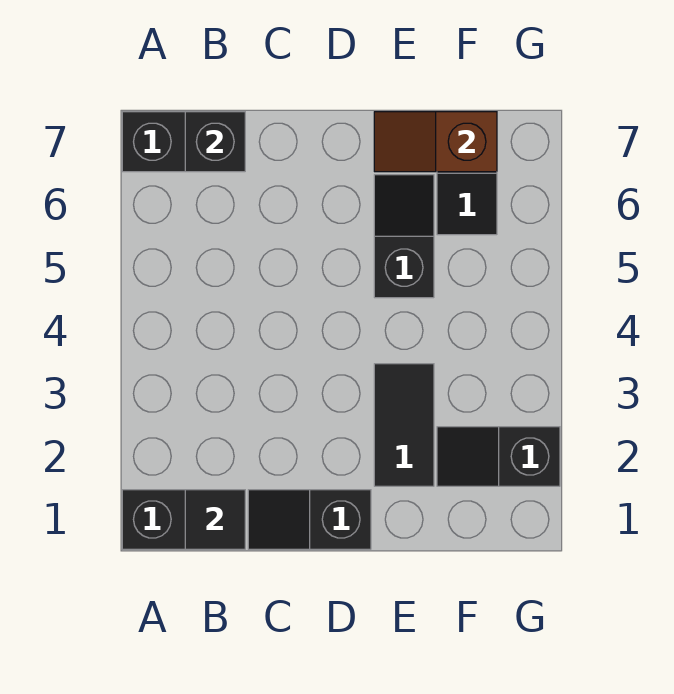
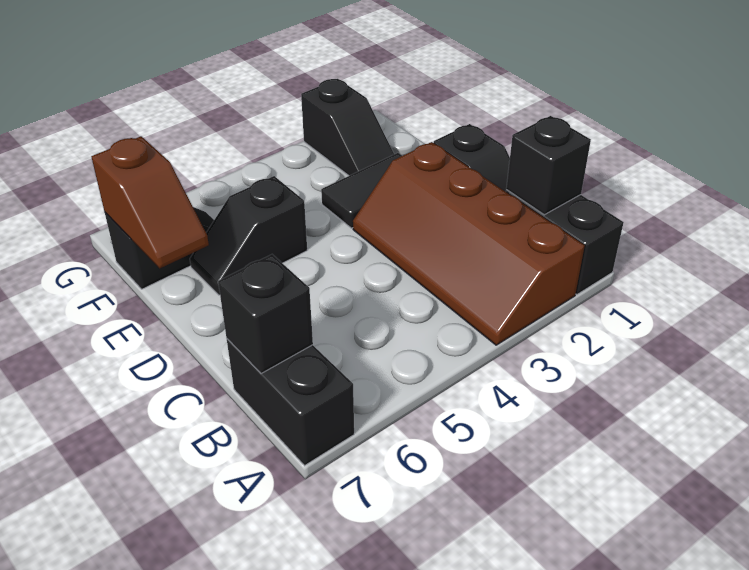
none -> brown 2x4 slope [353,142,585,345]
black 1x1 tile [185,490,245,549] -> black 1x1 brick [506,116,591,215]

